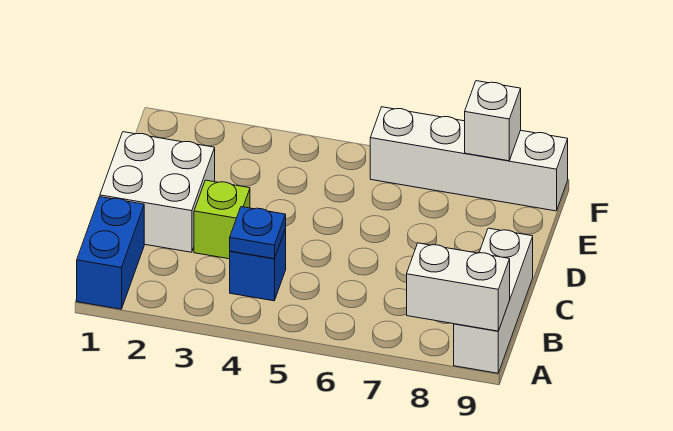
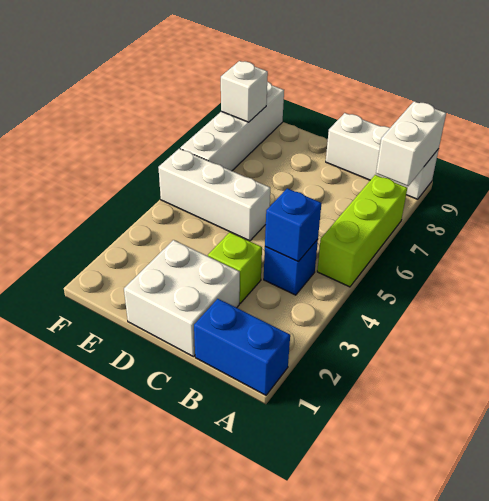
none -> lime 1x3 brick [317,175,407,287]
blue 1x1 plate [230,207,286,259] -> blue 1x1 brick [265,188,321,262]
none -> white 1x3 brick [158,149,270,241]

